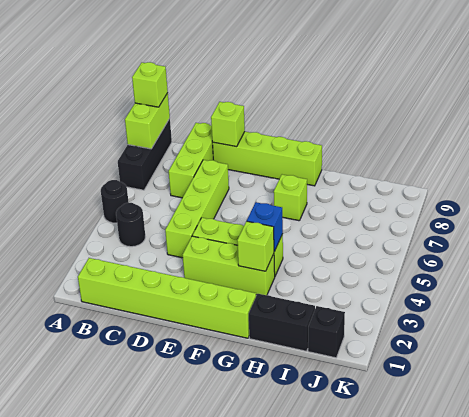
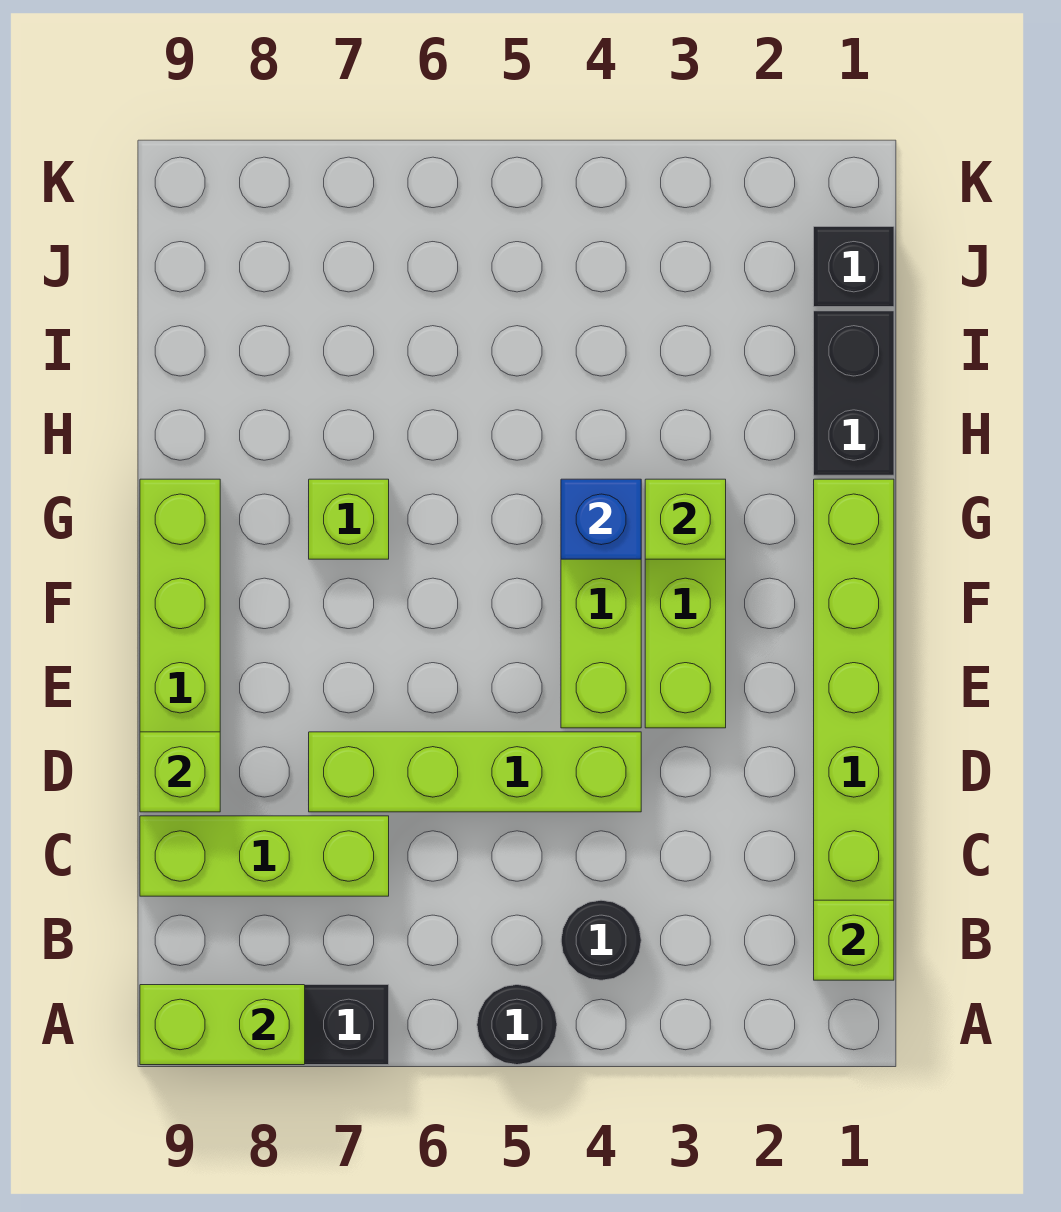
lime 1x1 brick [132,62,168,107] -> lime 1x1 brick moved to [814,900,894,980]

